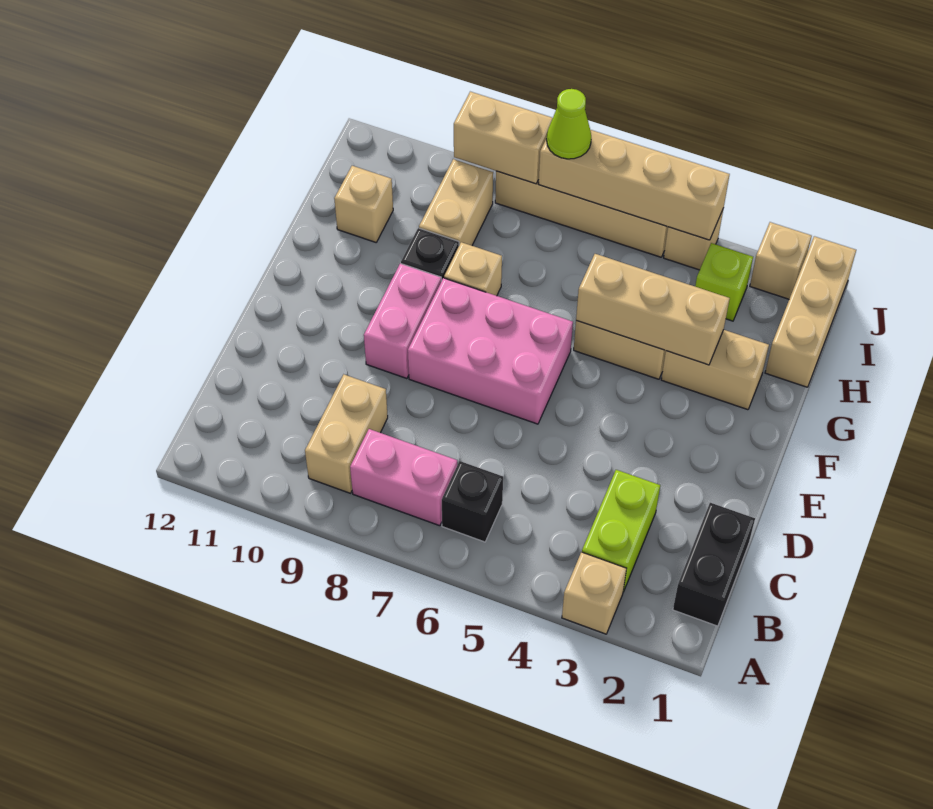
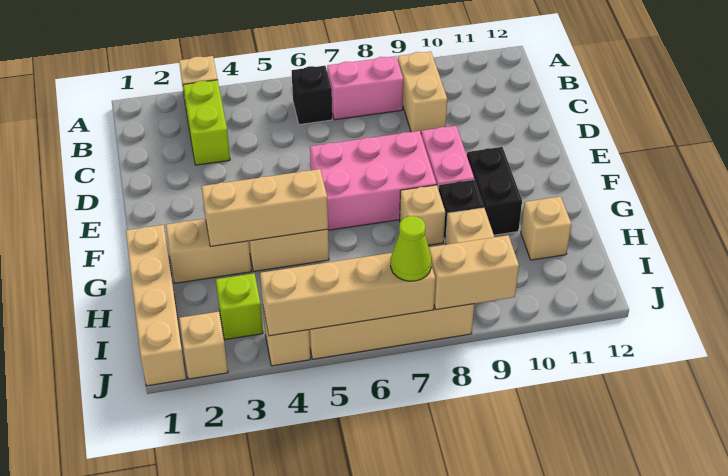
black 1x2 brick [673,503,755,626] -> black 1x2 brick moved to [467,147,522,235]
tan 1x3 brick [765,236,856,387] -> tan 1x4 brick [126,225,186,386]

